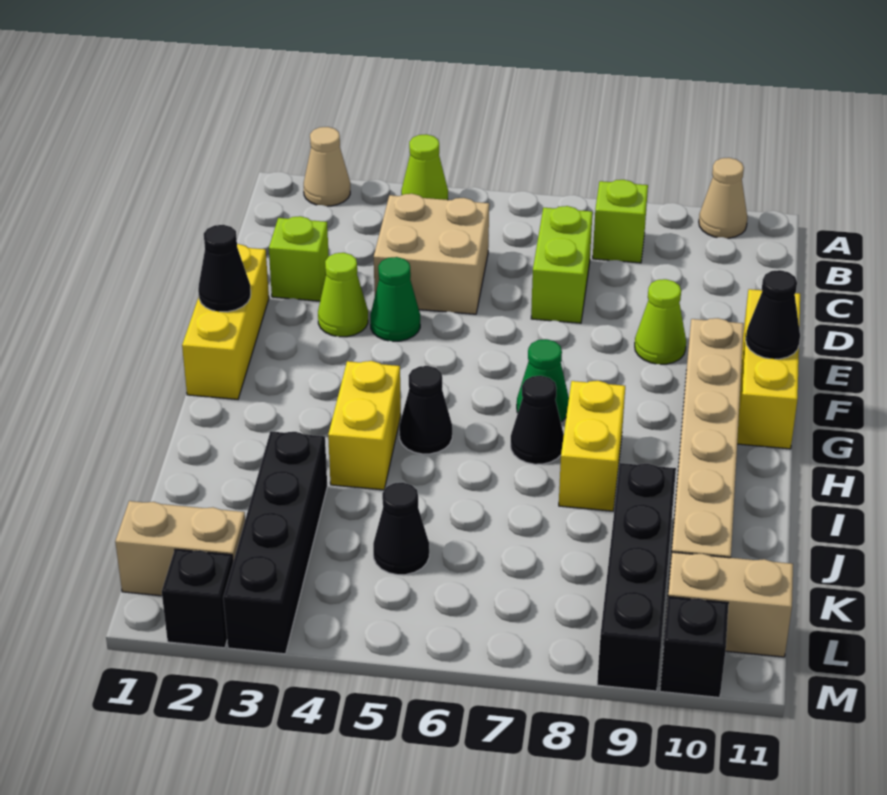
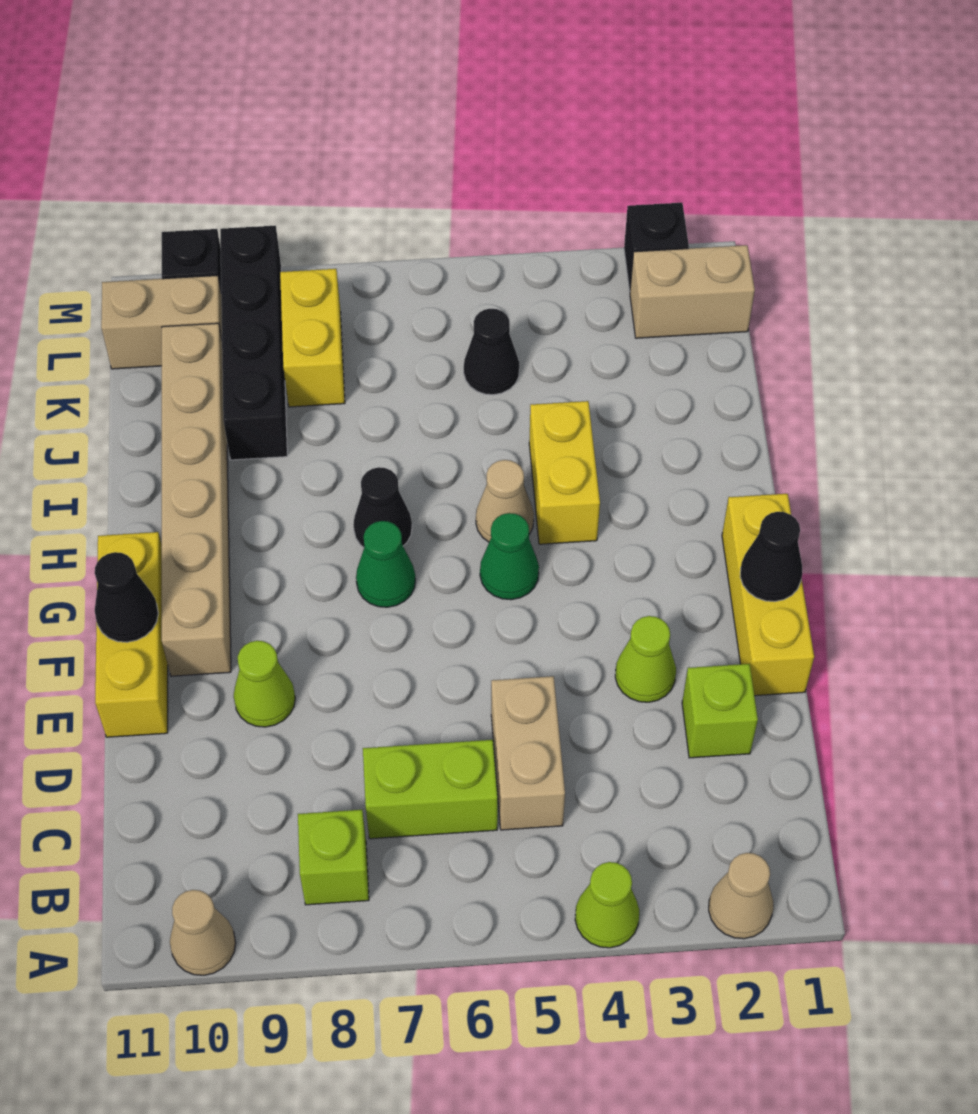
tan 2x2 brick [374,194,489,314] -> tan 1x2 brick [491,676,565,830]
lime 1x2 brick [531,206,593,323] -> lime 1x2 brick turned to [363,740,498,839]
green 1x1 cone [370,257,420,341] -> green 1x1 cone moved to [480,513,539,600]
black 1x1 cone [399,366,452,454] -> tan 1x1 cone [476,460,534,542]
yellow 1x2 brick [559,381,625,511] -> yellow 1x2 brick moved to [280,269,345,407]
black 1x4 brick [223,431,327,654] -> none

